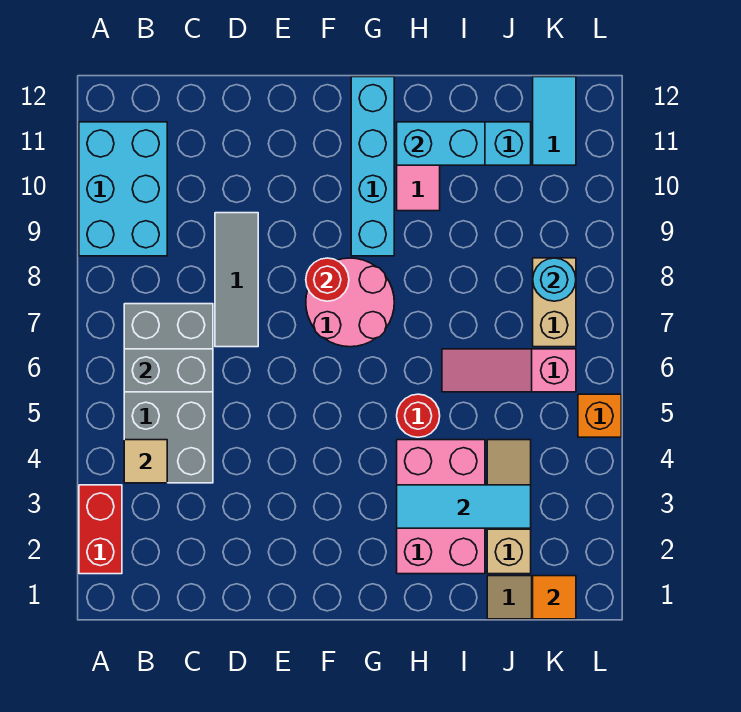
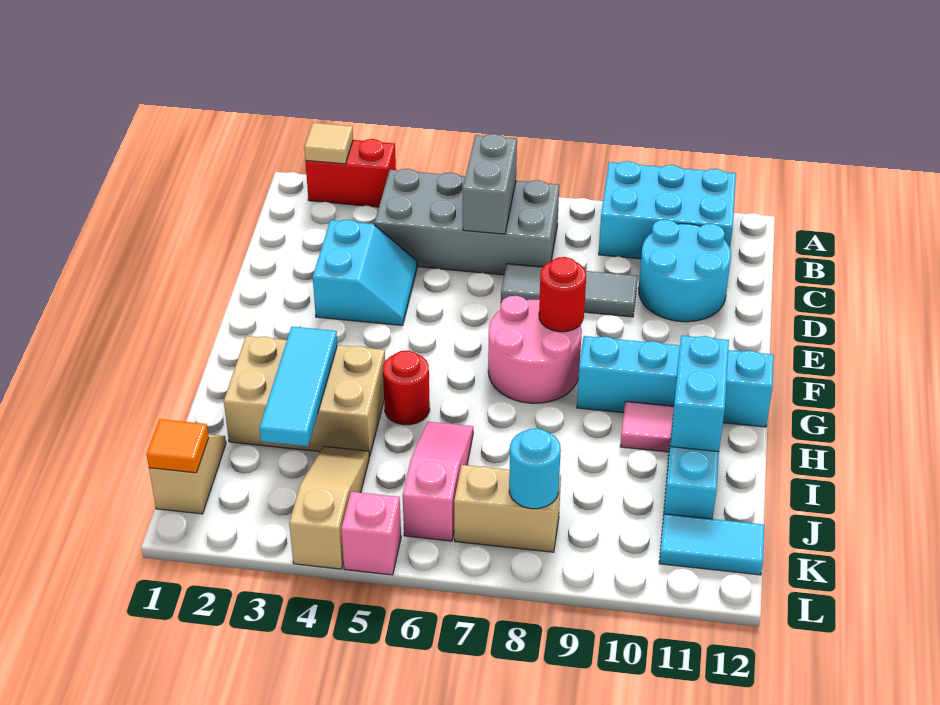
tan 1x1 tile [124,440,167,483] -> tan 1x1 tile moved to [304,123,353,164]
none -> cyan 2x2 round brick [639,220,731,322]
none -> cyan 2x2 slope [313,220,417,326]
pink 2x3 brick [397,440,485,574] -> tan 2x3 brick [224,336,385,457]
tan 1x3 slope [487,440,531,574] -> tan 1x3 slope turned to [289,446,369,569]
orange 1x1 brick [578,394,621,437] -> pink 1x1 brick [341,492,401,575]

